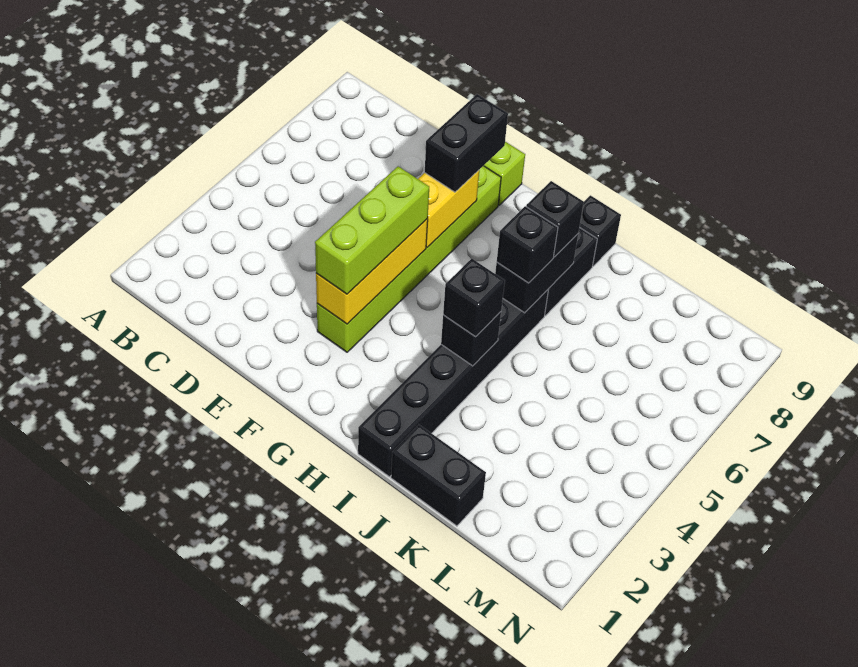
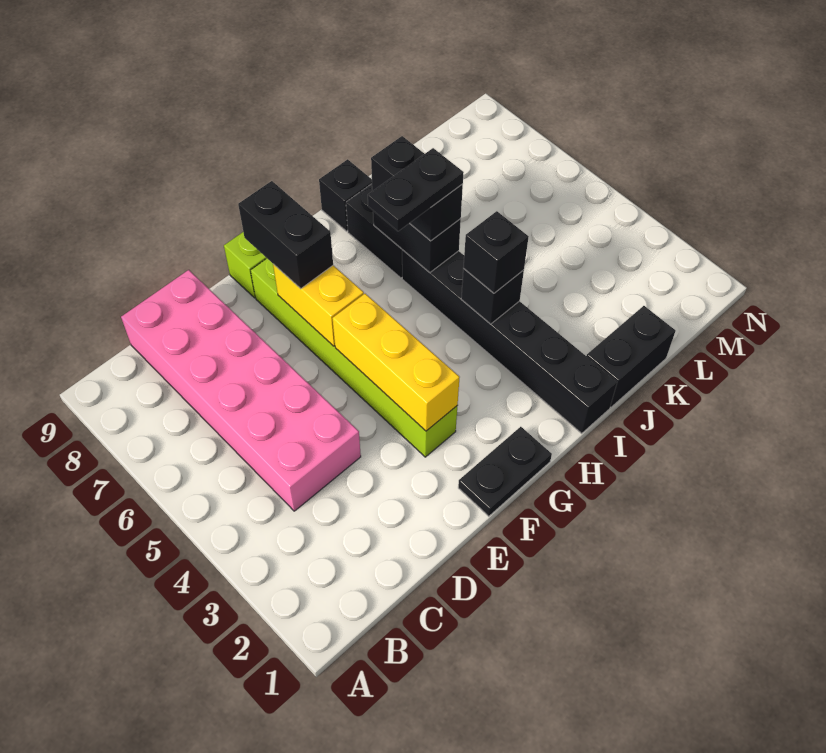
none -> pink 2x6 brick [121,270,361,511]
none -> black 1x2 plate [458,427,552,516]
lime 1x3 brick [315,166,429,294] -> none
none -> black 1x2 plate [368,148,464,231]

